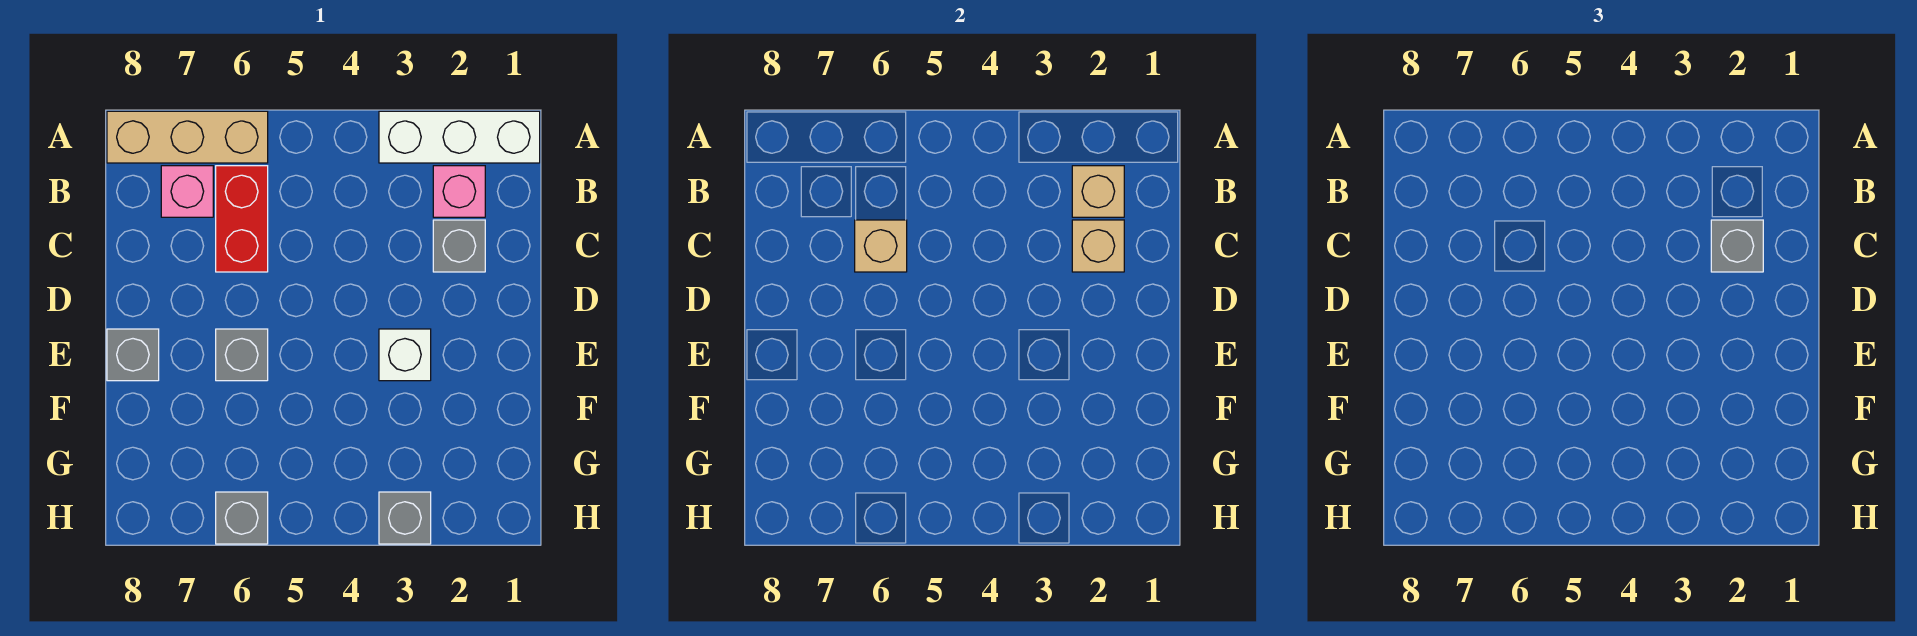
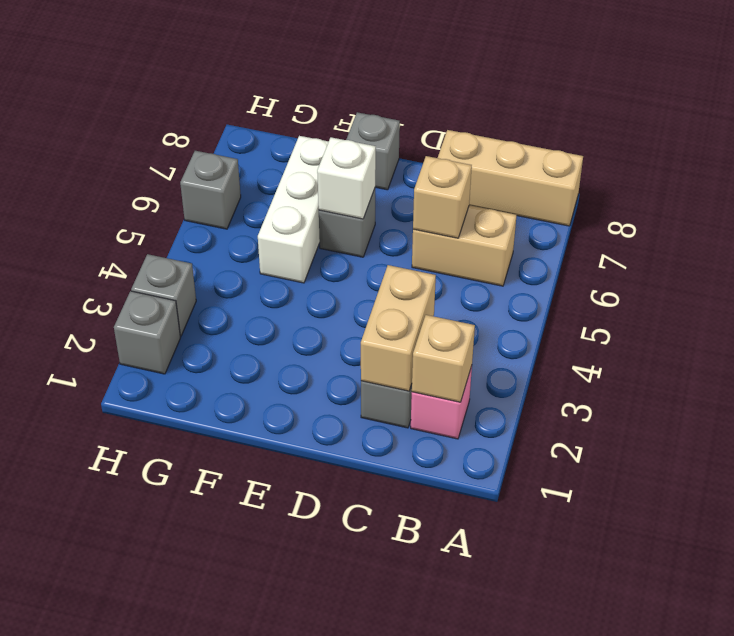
white 1x3 brick [379,111,540,163] -> white 1x3 brick moved to [258,136,329,283]
tan 1x3 brick [107,111,268,163] -> tan 1x3 brick turned to [438,130,583,226]
red 1x2 brick [216,166,268,272] -> tan 1x2 brick [412,205,517,286]
pink 1x1 brick [161,166,213,217] -> none
tan 1x1 brick [1072,220,1124,272] -> tan 1x2 brick [361,265,436,391]
grey 1x1 brick [1711,220,1763,272] -> grey 1x1 brick moved to [114,291,181,374]
white 1x1 brick [379,329,431,381] -> white 1x1 brick moved to [317,137,376,219]

